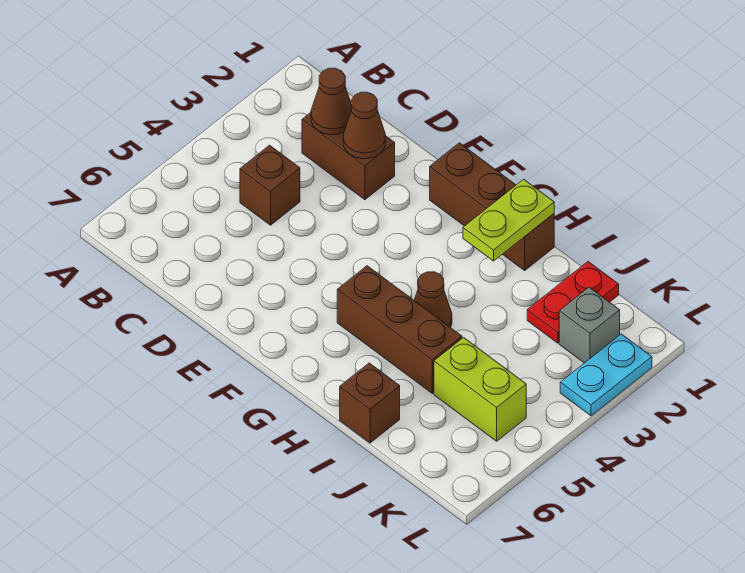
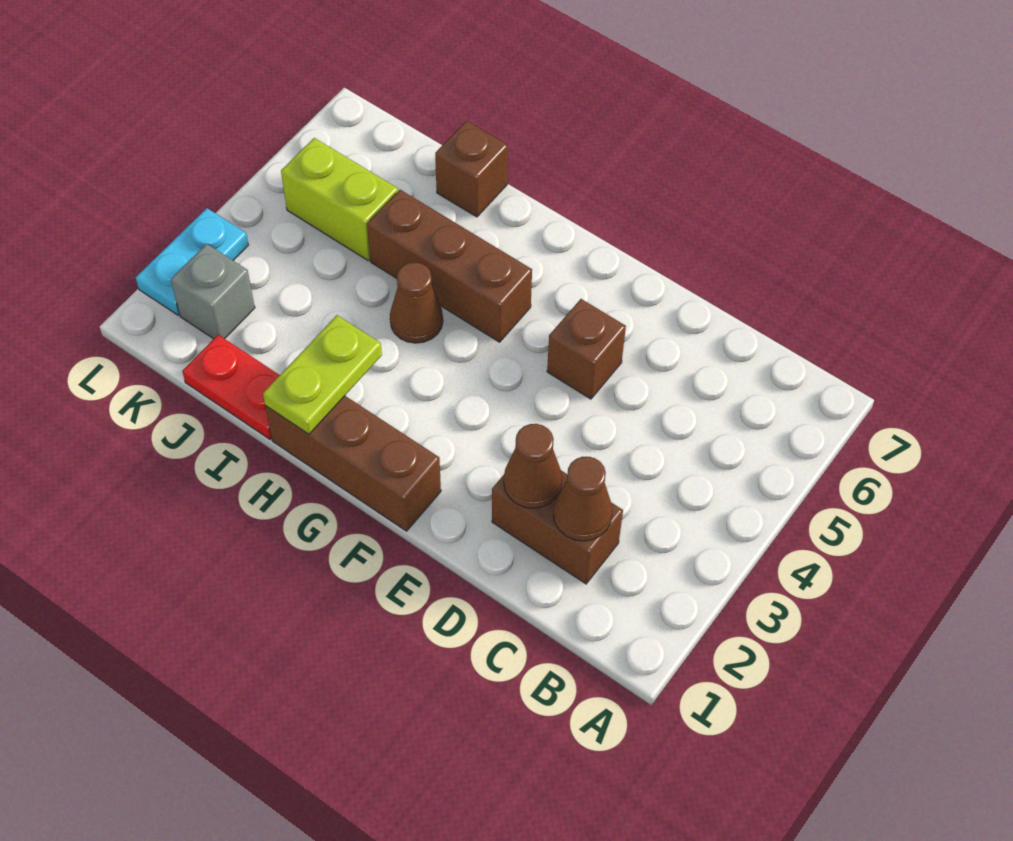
brown 1x1 brick [240,145,300,225] -> brown 1x1 brick moved to [547,299,626,399]
red 1x2 plate [527,262,619,343] -> red 1x2 plate turned to [182,335,280,439]

